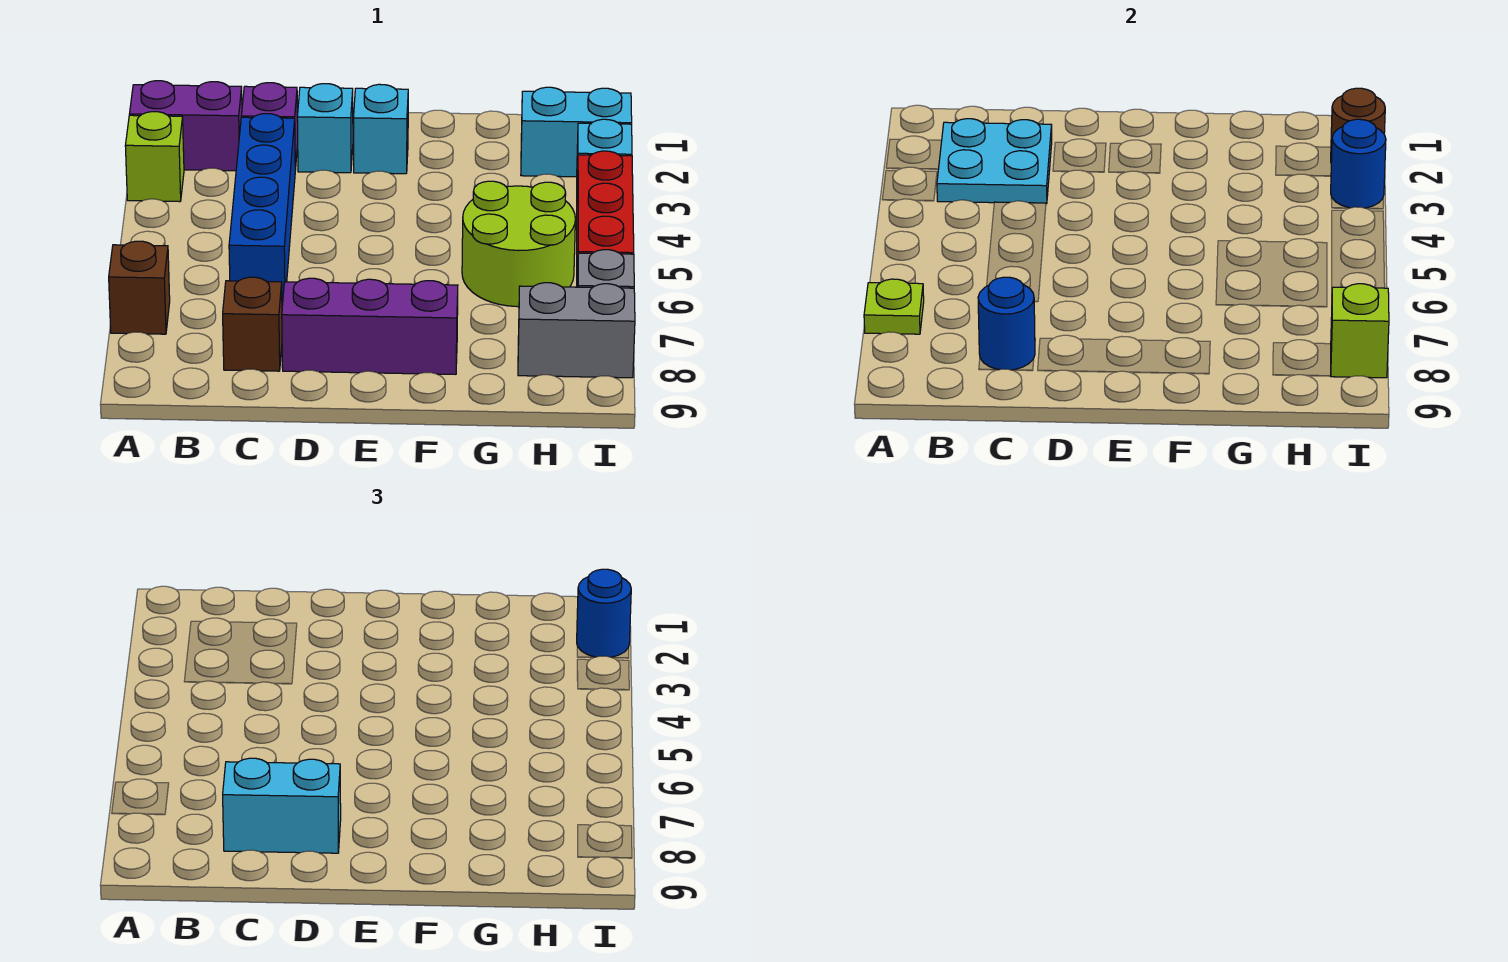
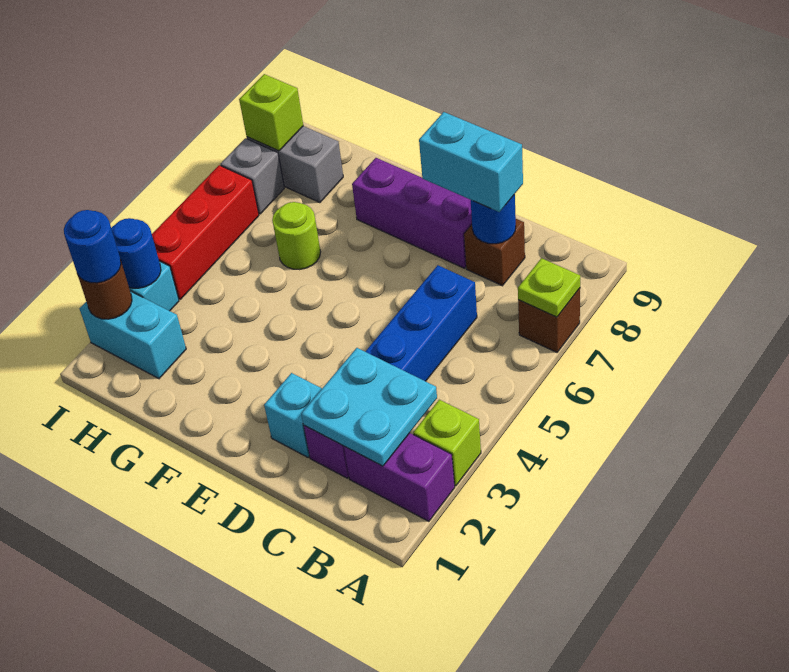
cyan 1x1 brick [354,84,408,174] -> none
lime 2x2 round brick [462,181,575,307] -> lime 1x1 round brick [272,202,321,270]

